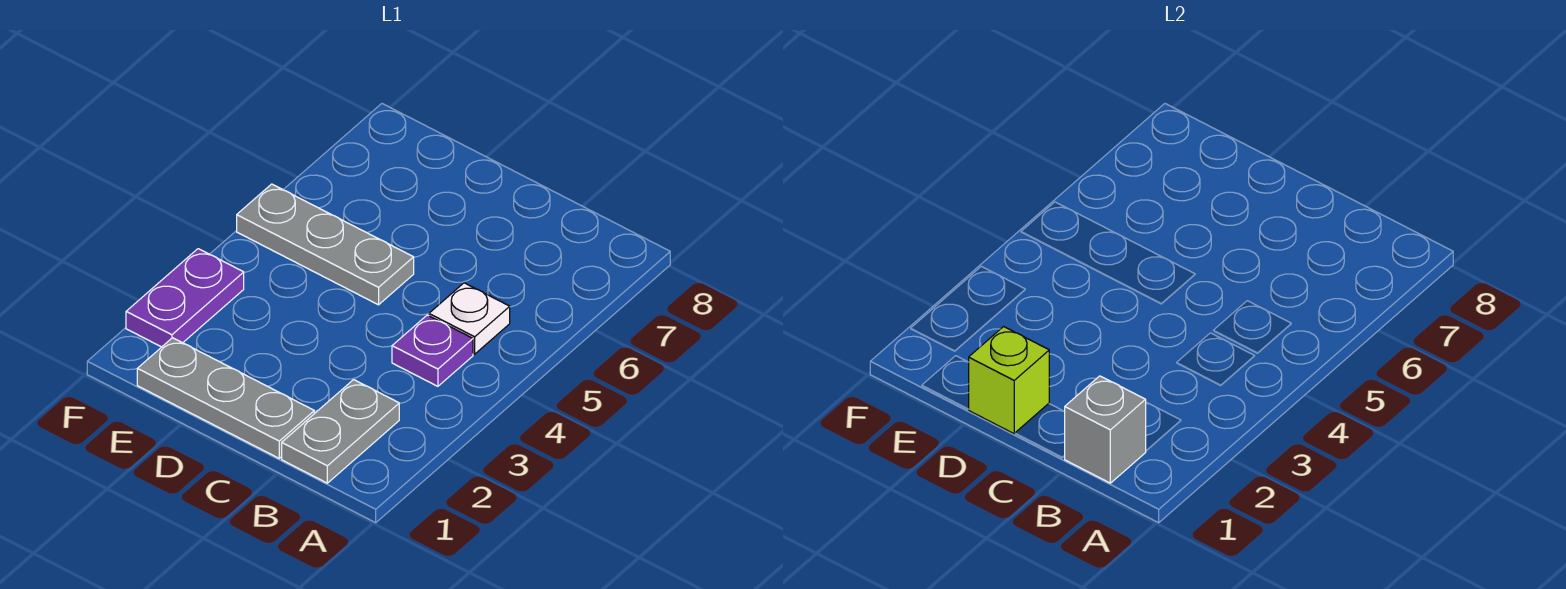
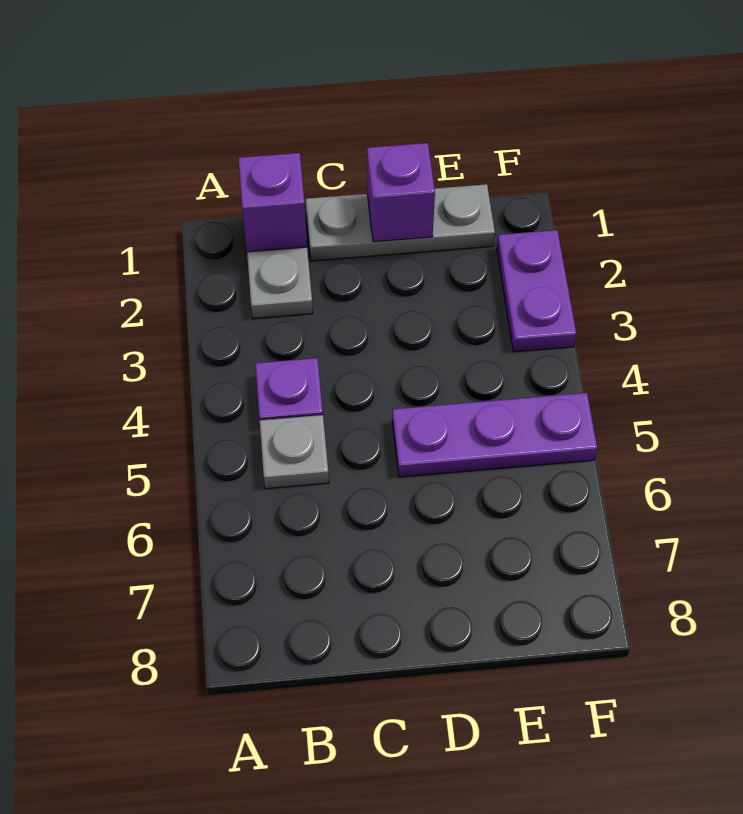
grey 1x1 brick [1064,376,1146,483] -> purple 1x1 brick [239,153,307,252]
white 1x1 plate [429,283,510,354] -> grey 1x1 plate [260,415,329,489]
lime 1x1 brick [968,327,1049,434] -> purple 1x1 brick [367,143,435,242]
grey 1x3 plate [237,184,414,305] -> purple 1x3 plate [392,393,597,477]

